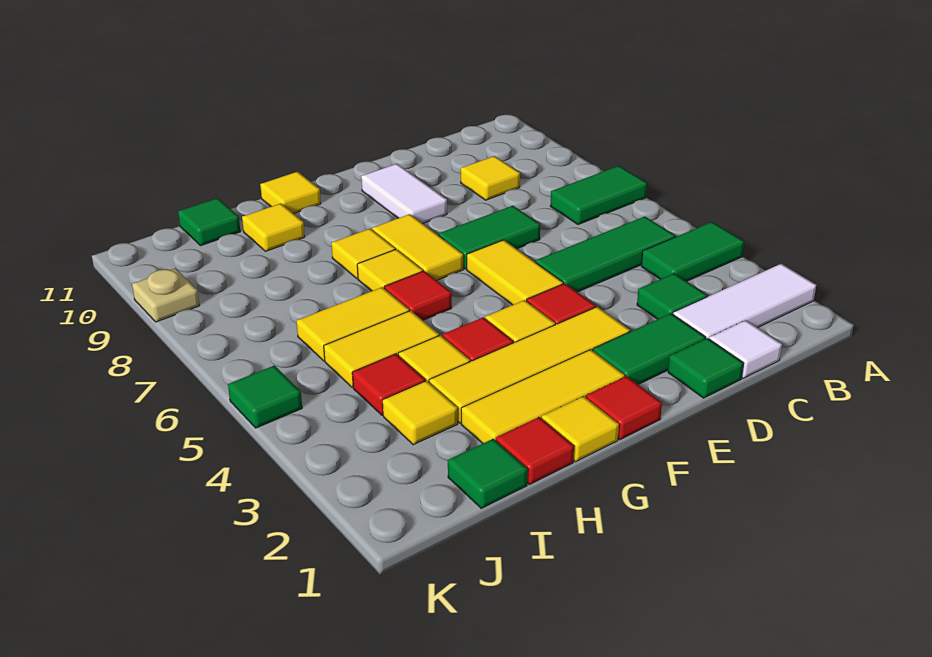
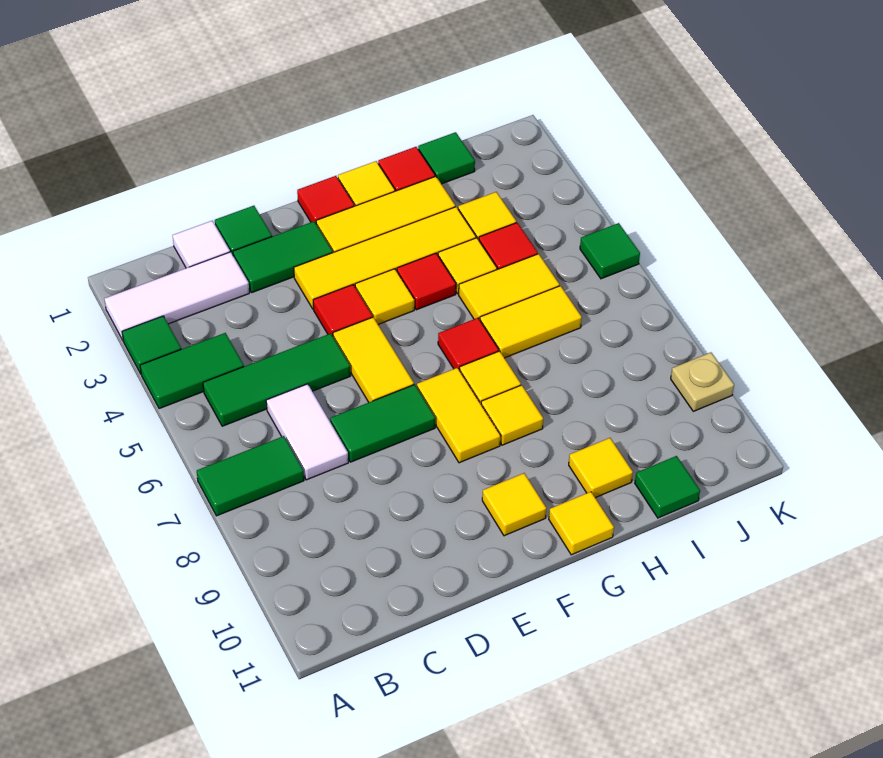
green 1x1 tile [637,274,707,319] -> green 1x1 tile moved to [122,316,181,374]
yellow 1x1 tile [461,156,520,200] -> yellow 1x1 tile moved to [482,473,546,536]
white 1x2 tile [361,164,447,224] -> white 1x2 tile moved to [266,384,348,480]

